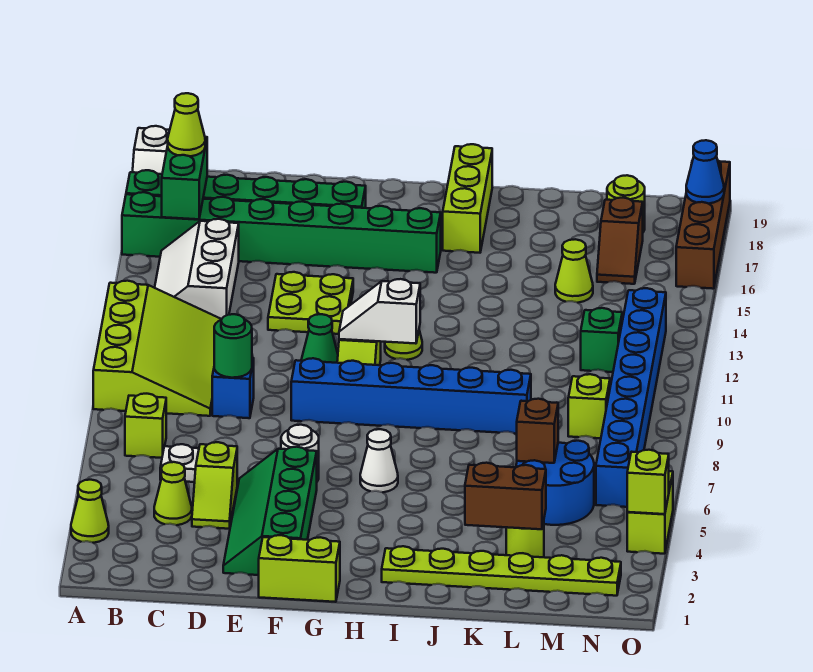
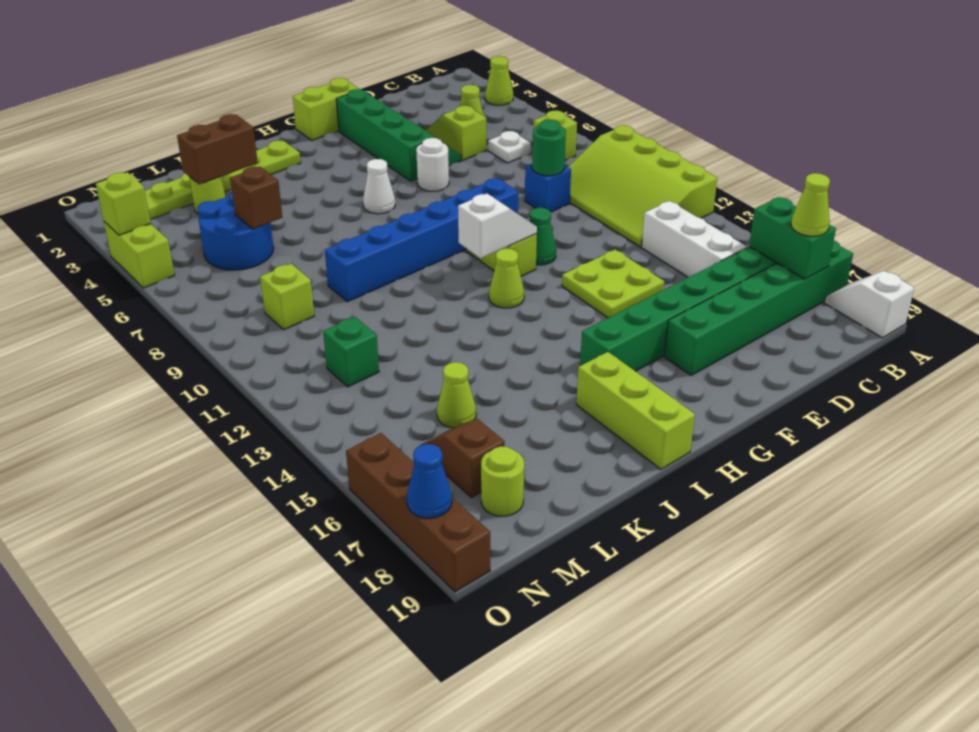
blue 1x8 brick [596,288,666,507] -> none

